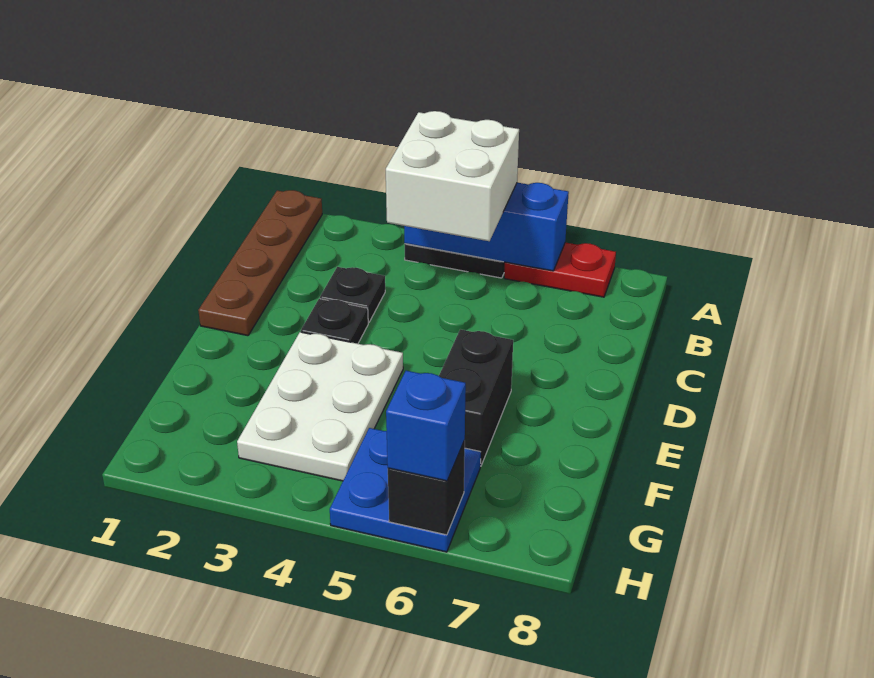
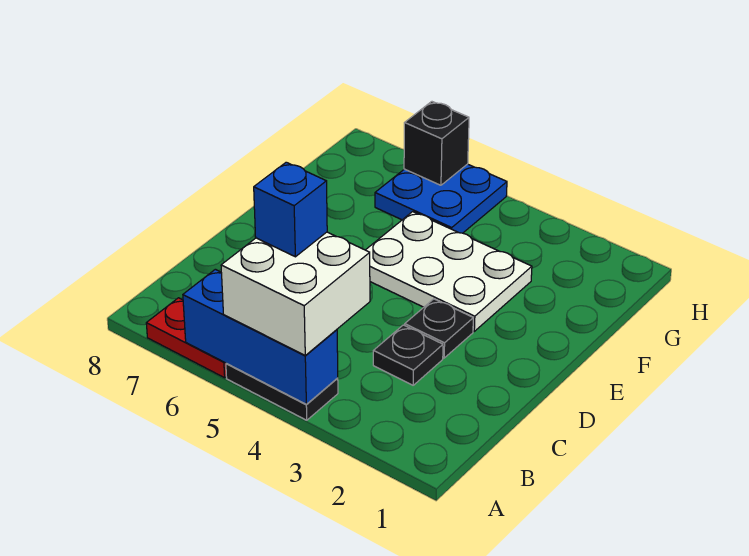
brown 1x4 plate [198,190,322,336] -> none
white 2x3 plate [237,332,403,481] -> white 2x3 plate turned to [366,212,532,331]
black 1x2 brick [439,329,513,466] -> none
blue 1x1 brick [386,371,466,481] -> blue 1x1 brick moved to [254,162,327,257]

